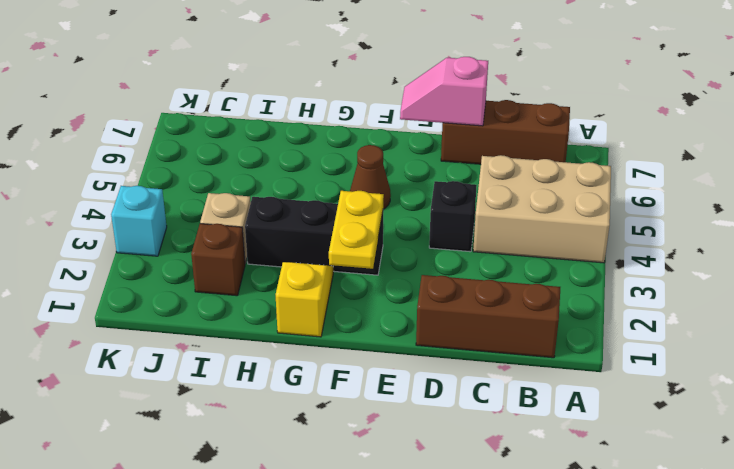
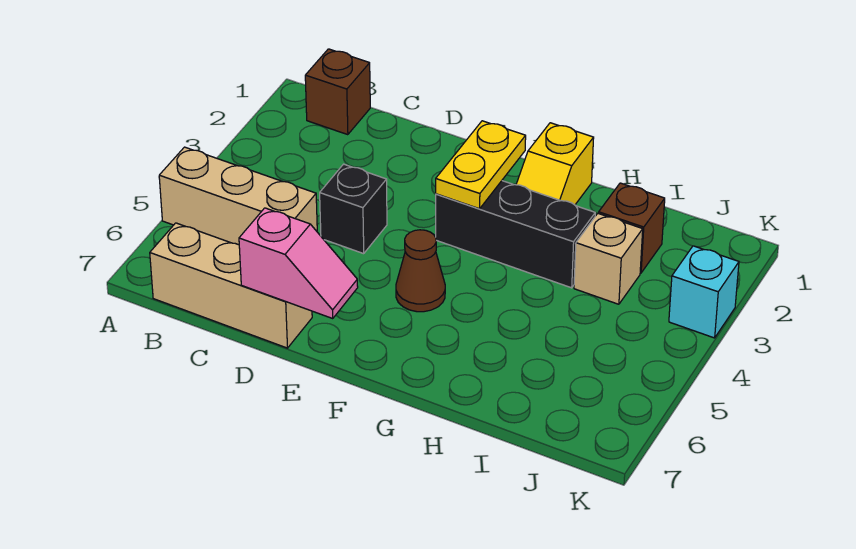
tan 2x3 brick [473,155,611,263] -> tan 1x3 brick [159,147,317,245]
brown 1x3 brick [416,275,560,358] -> brown 1x1 brick [305,49,370,135]
brown 1x3 brick [441,100,570,164] -> tan 1x3 brick [150,223,312,348]

